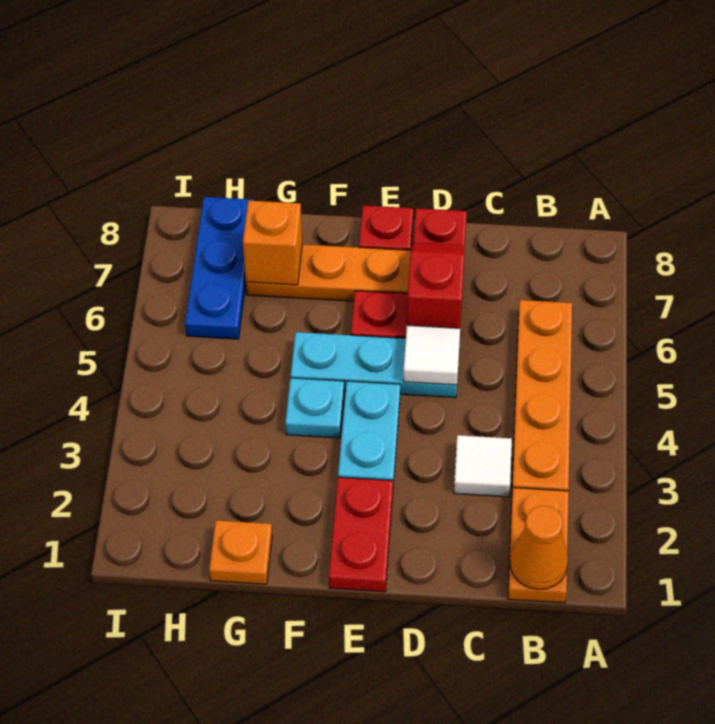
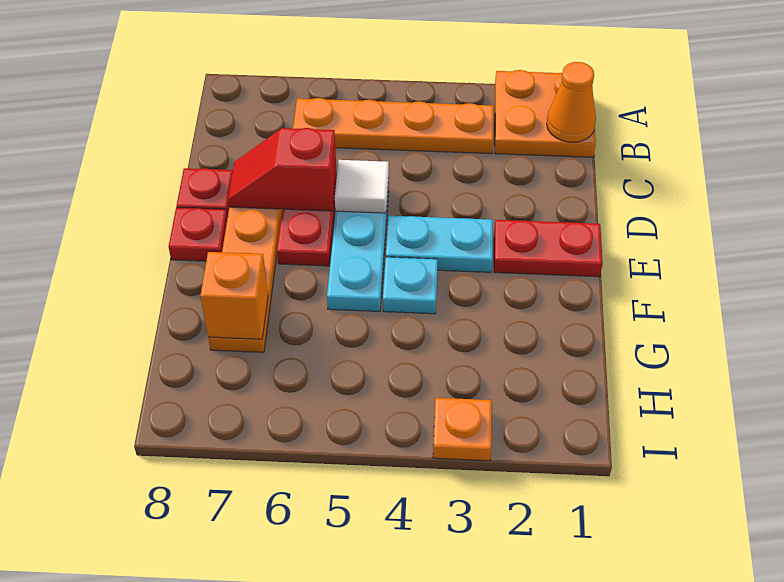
orange 1x2 plate [508,488,569,603] -> orange 2x2 plate [495,70,596,157]
white 1x1 tile [454,435,512,497] -> none
orange 1x1 plate [209,520,272,584] -> orange 1x1 plate moved to [433,398,492,461]
blue 1x3 plate [185,197,254,339] -> none

